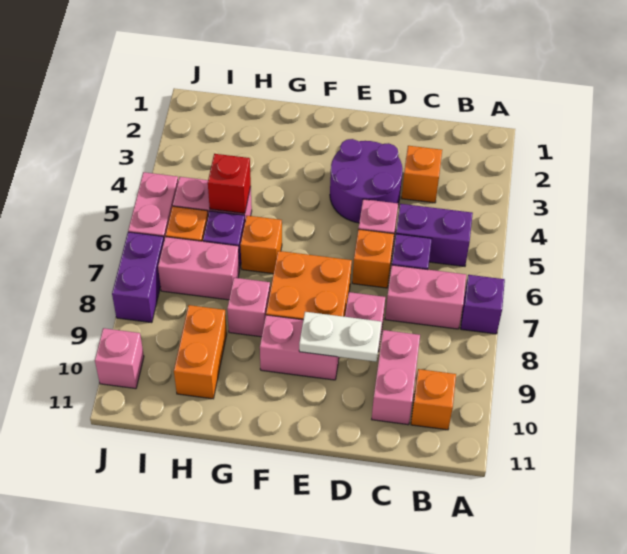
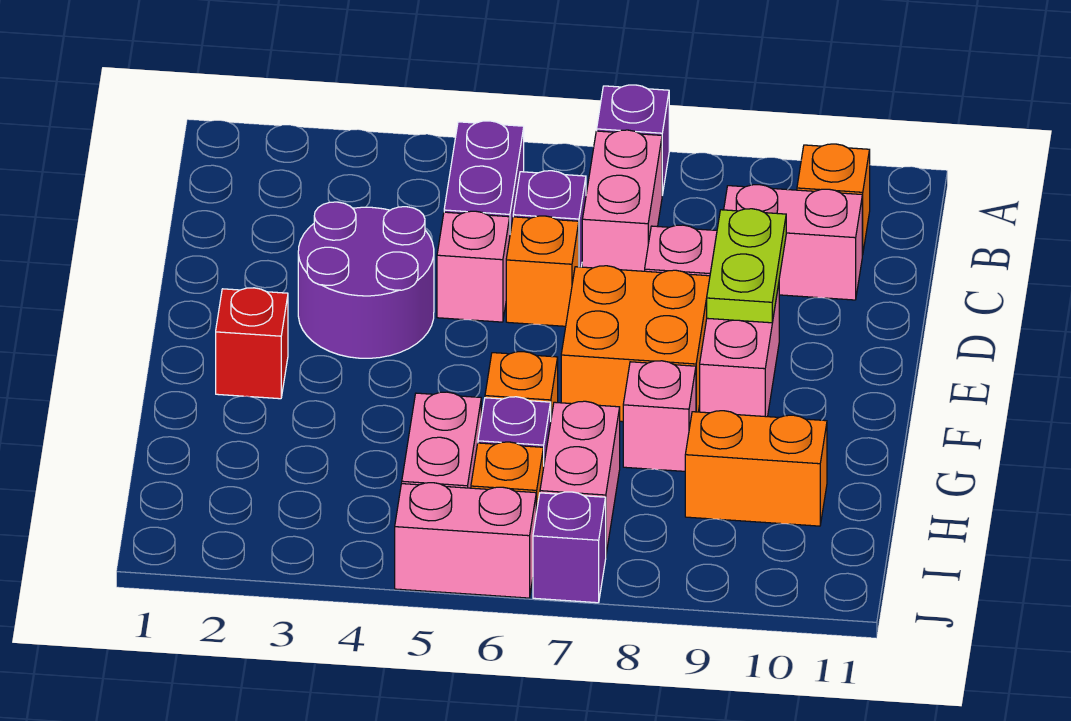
orange 1x1 brick [402,146,442,203] -> none
white 1x2 plate [299,312,382,362] -> lime 1x2 plate [707,209,786,323]
red 1x1 brick [208,154,251,213] -> red 1x1 brick moved to [216,288,288,399]
purple 1x2 brick [112,232,164,323] -> purple 1x1 brick [533,492,606,603]
pink 1x1 brick [95,328,144,389] -> none

